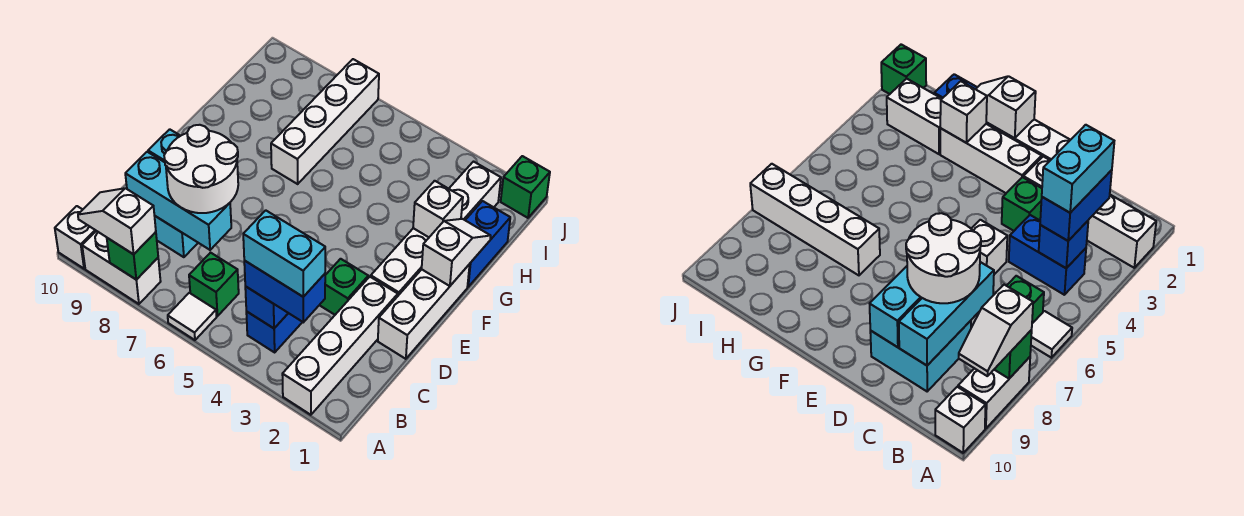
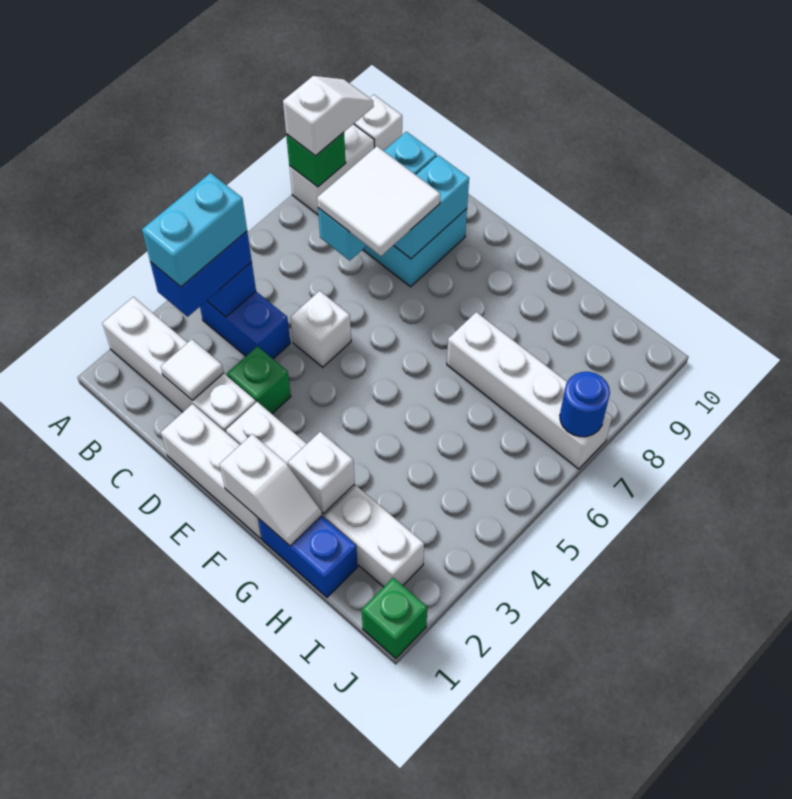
white 1x1 tile [168,293,216,340] -> white 1x1 tile moved to [161,339,224,400]
green 1x1 brick [189,253,239,316] -> none
white 2x2 round brick [164,125,238,213] -> white 2x2 tile [317,146,440,256]
none -> blue 1x1 round brick [560,372,610,437]

